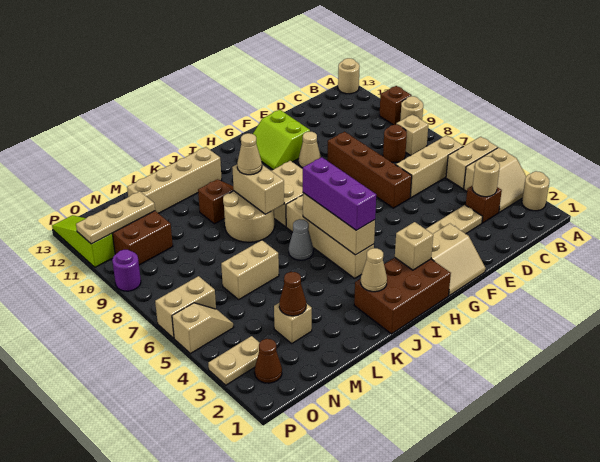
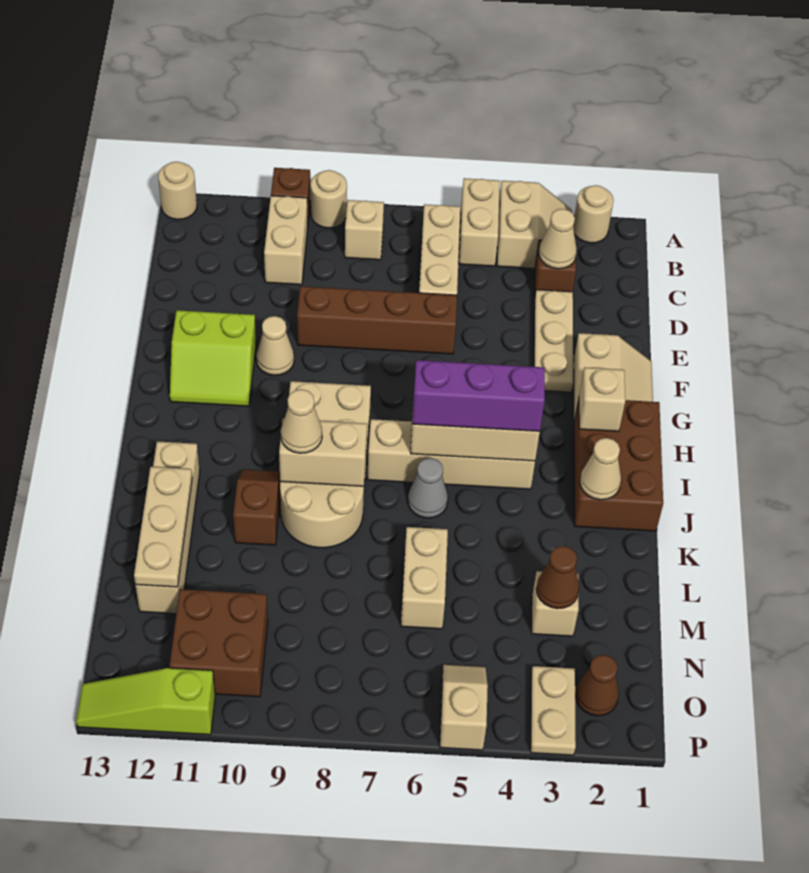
tan 1x1 round brick [473,156,500,197] -> tan 1x1 cone [539,209,577,269]
brown 1x1 round brick [383,125,407,162] -> none
tan 1x3 plate [76,191,155,244] -> tan 1x3 plate moved to [134,467,192,587]
tan 1x2 brick [155,276,216,338] -> tan 1x2 brick moved to [264,196,308,285]
purple 1x1 round brick [112,250,141,291] -> none

